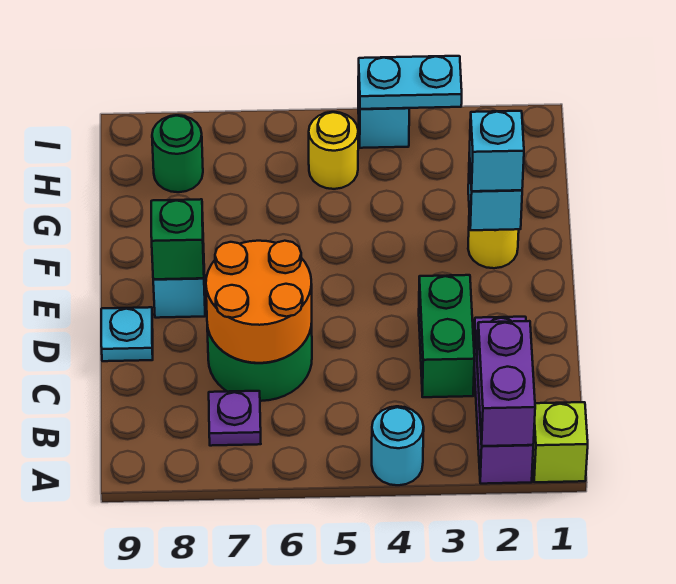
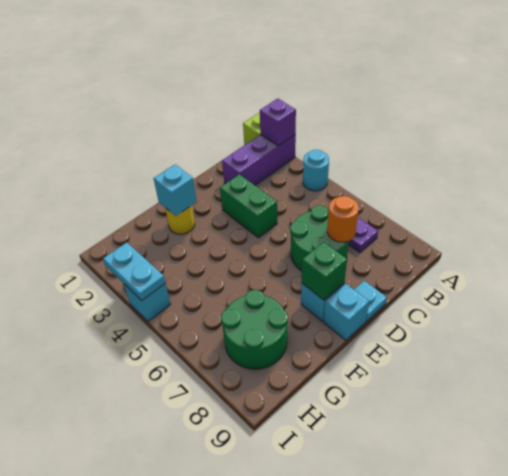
purple 1x2 brick [477,321,535,446] -> purple 1x1 brick [260,99,296,146]
green 1x2 brick [419,275,474,397] -> green 1x2 brick turned to [220,174,277,238]
orange 2x2 round brick [206,241,312,363] -> orange 1x1 round brick [327,196,359,242]
cyan 1x1 brick [470,111,524,191] -> cyan 1x1 brick moved to [324,284,369,340]
yellow 1x1 round brick [309,112,358,189] -> none
green 1x1 round brick [152,115,203,192] -> green 2x2 round brick [221,290,288,369]

